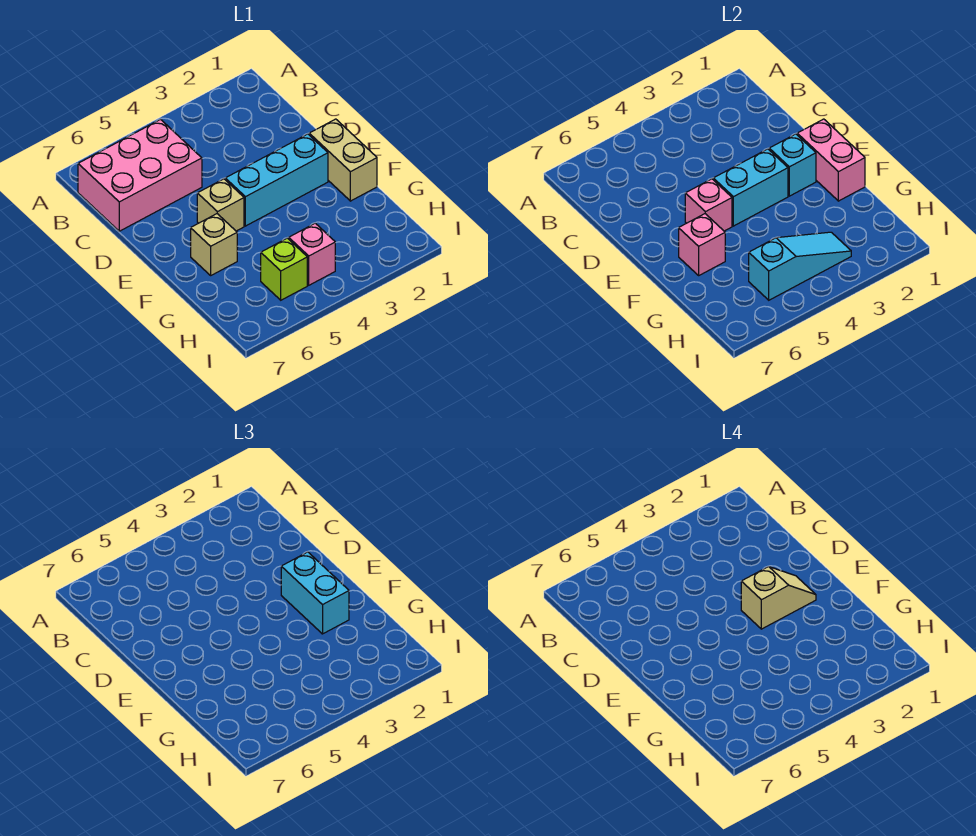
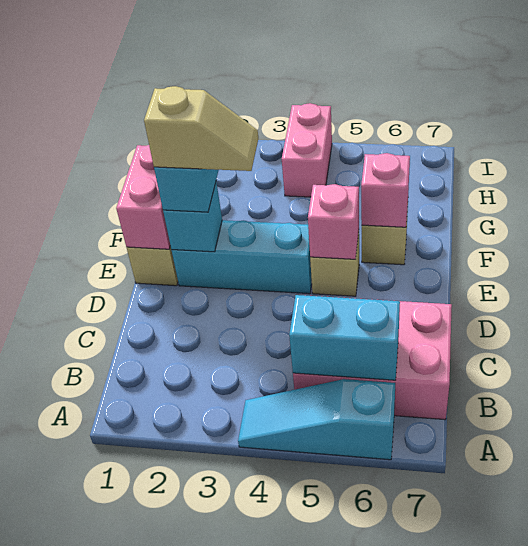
tan 1x2 slope [741,567,816,629] -> tan 1x2 slope turned to [144,86,258,171]
cyan 1x2 brick [713,149,788,226] -> cyan 1x2 brick moved to [289,295,400,380]
cyan 1x3 slope [749,232,851,300] -> cyan 1x3 slope moved to [238,379,395,460]
pink 1x1 brick [289,223,335,285] -> pink 1x2 brick [282,103,332,197]
lime 1x1 brick [261,238,307,300] -> none

